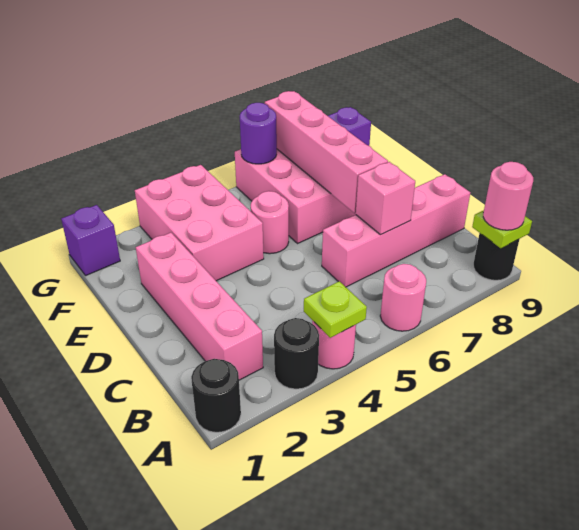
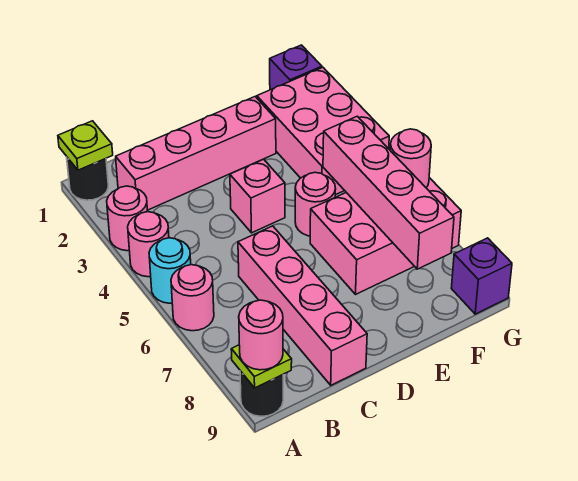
black 1x1 round brick [274,318,319,389] -> pink 1x1 round brick [107,186,148,251]
lime 1x1 plate [304,281,367,338] -> lime 1x1 plate moved to [58,121,113,170]
none -> cyan 1x1 round brick [149,238,191,303]
pink 1x1 brick [356,162,415,235] -> pink 1x1 brick moved to [230,159,285,233]
pink 1x4 brick [265,91,388,213] -> pink 1x4 brick turned to [323,116,454,269]
pink 2x3 brick [135,165,264,281] -> pink 2x3 brick turned to [257,68,389,195]
purple 1x1 round brick [240,103,277,164] -> pink 1x1 round brick [390,129,431,188]

